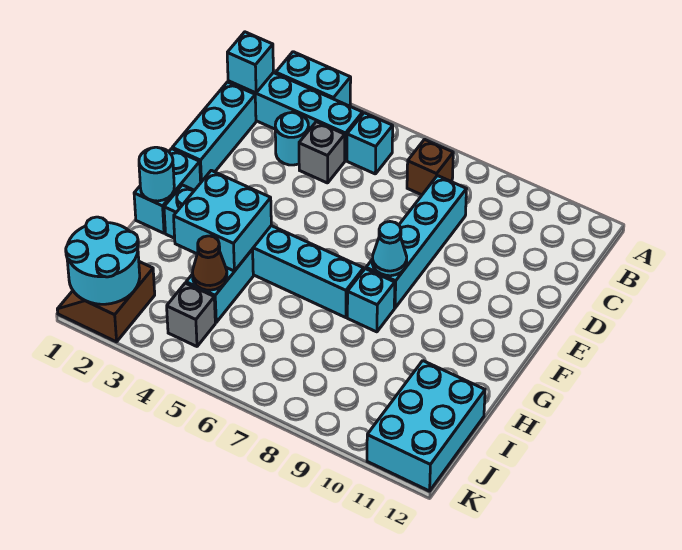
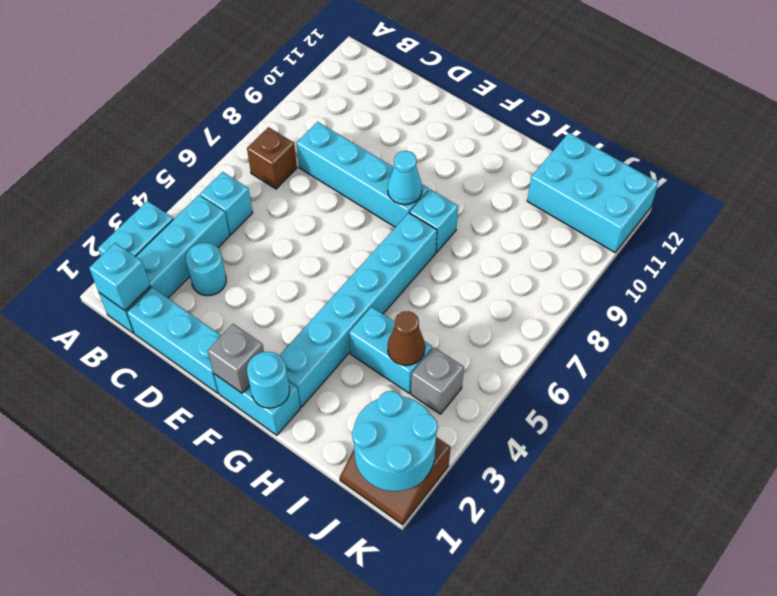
grey 1x1 brick [299,122,345,183] -> grey 1x1 brick moved to [208,324,264,393]
cyan 2x2 brick [174,170,271,271] -> none

